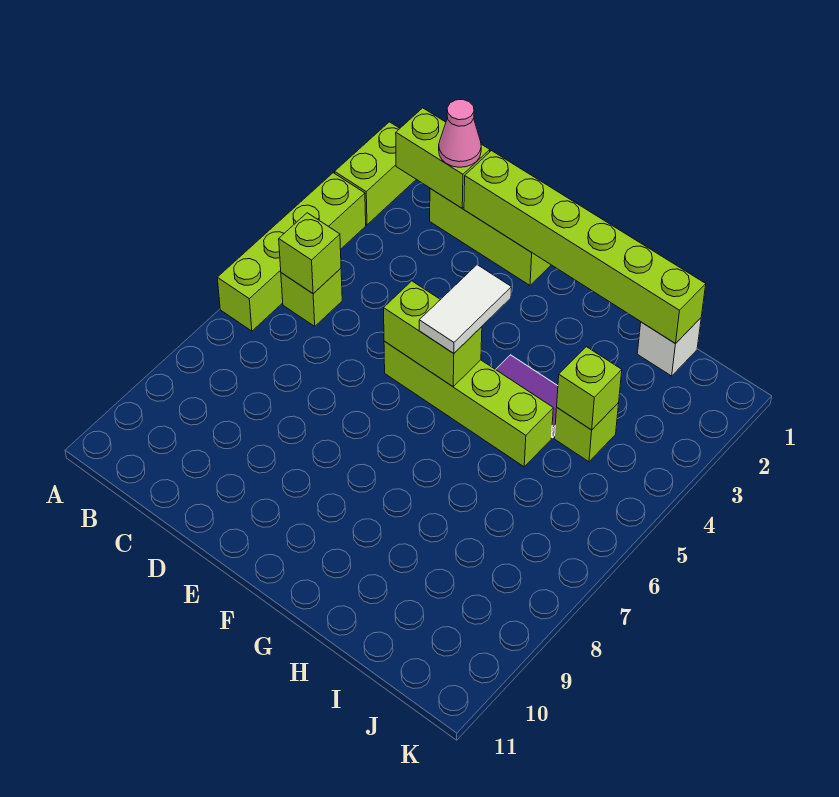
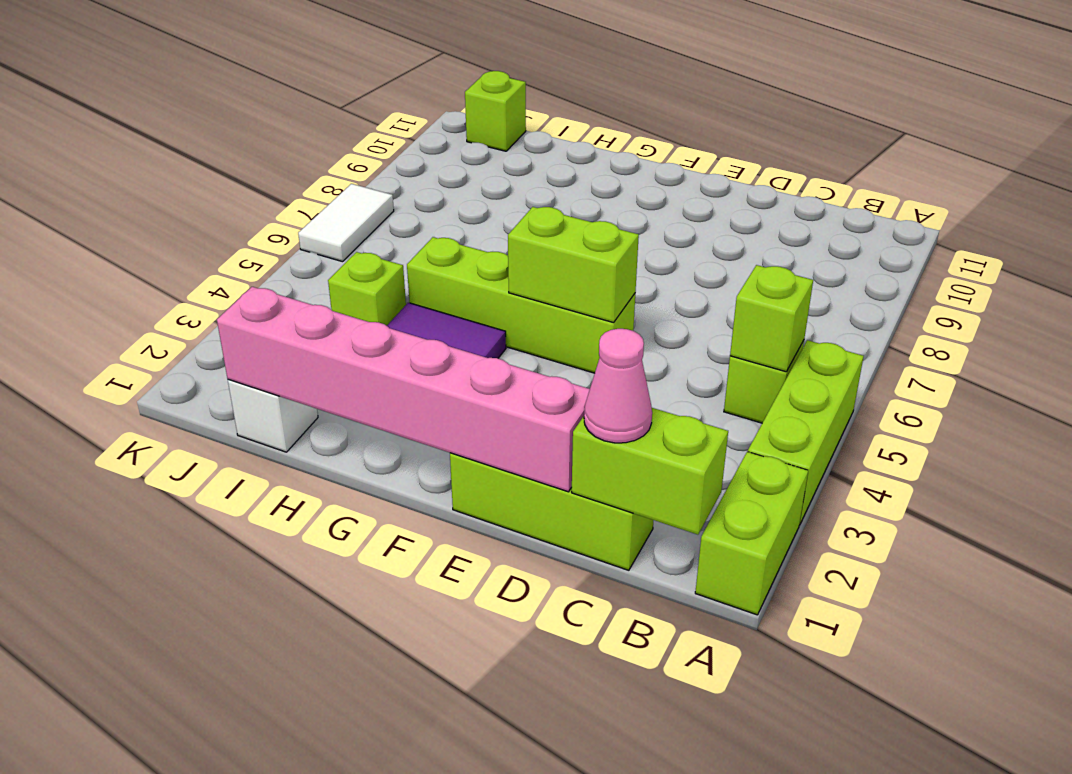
lime 1x4 brick [217,173,366,331] -> lime 1x3 brick [748,340,864,525]
lime 1x6 brick [464,151,706,344] -> pink 1x6 brick [217,287,590,492]
white 1x2 tile [419,265,512,353] -> white 1x2 tile moved to [298,184,394,262]
lime 1x1 brick [557,347,622,430] -> lime 1x1 brick moved to [465,71,526,151]

